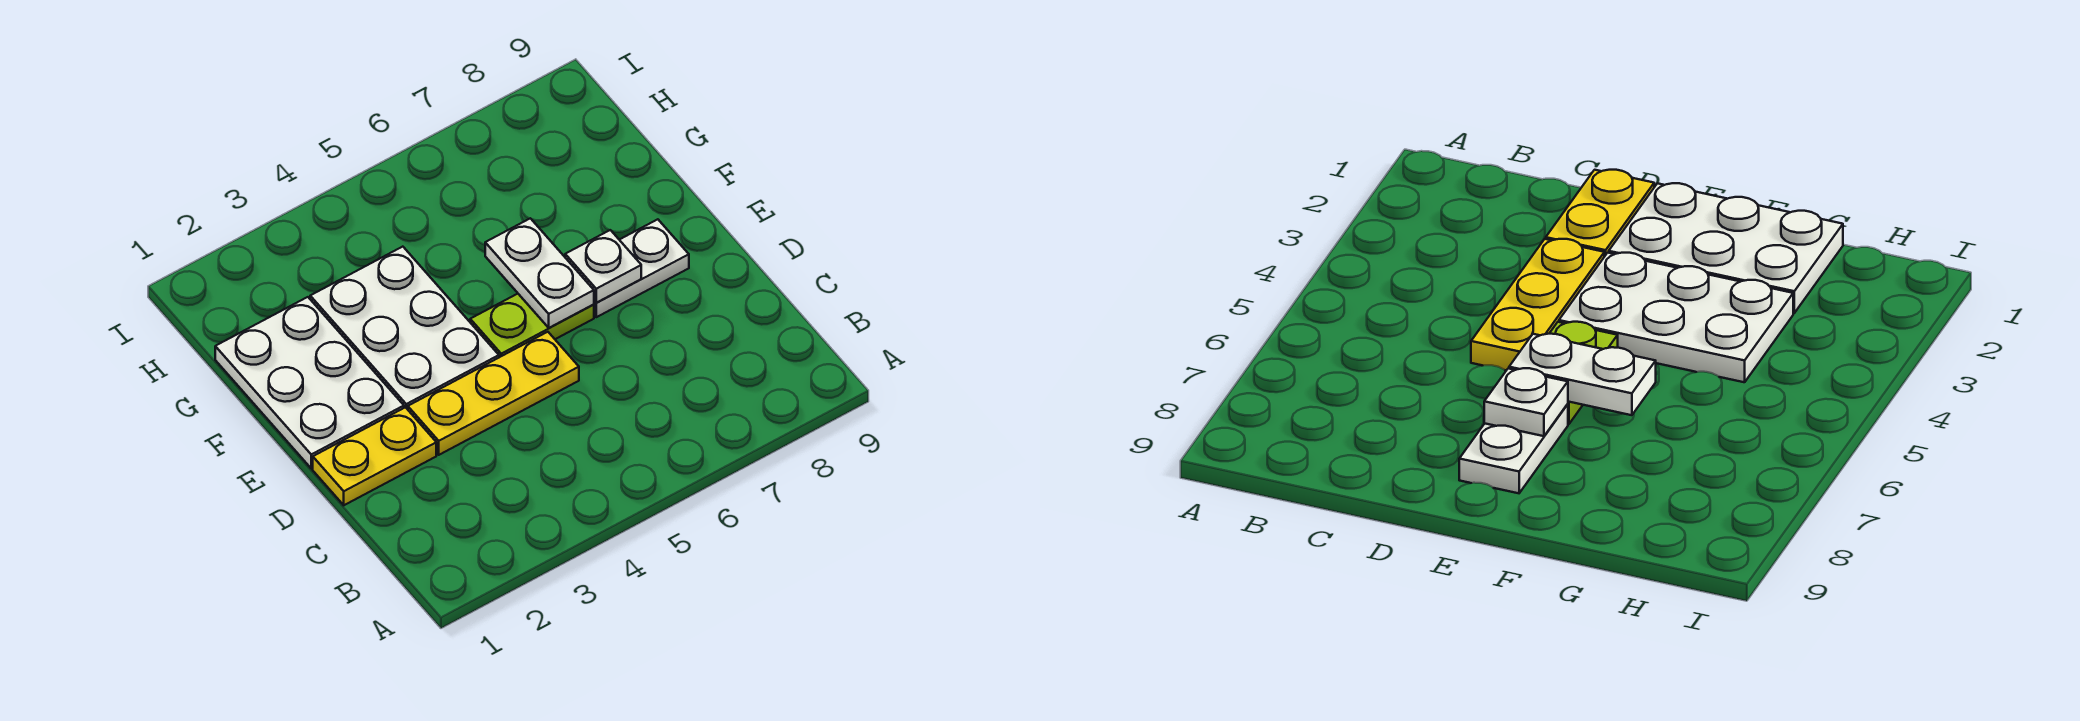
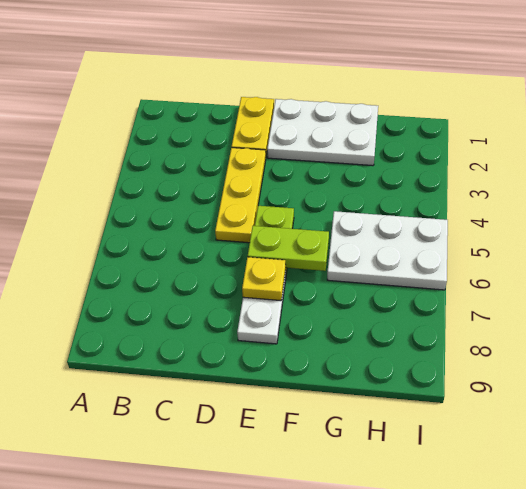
white 2x3 plate [310,247,499,409] -> white 2x3 plate moved to [327,211,448,290]
white 1x2 plate [485,218,594,328] -> lime 1x2 plate [248,226,329,271]
white 1x1 plate [565,230,641,303] -> yellow 1x1 plate [242,257,286,301]

